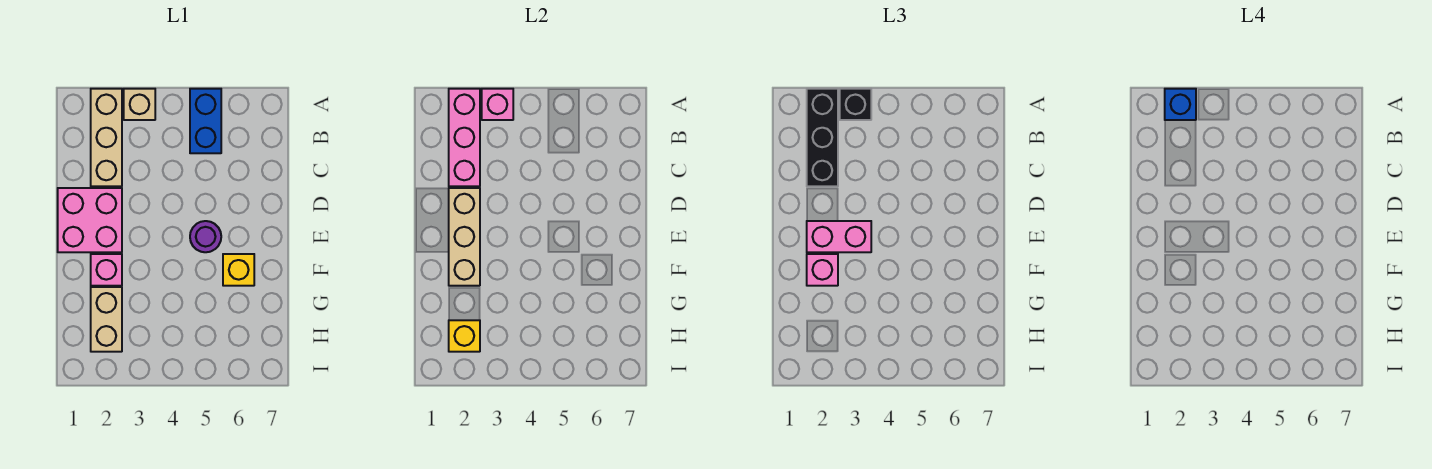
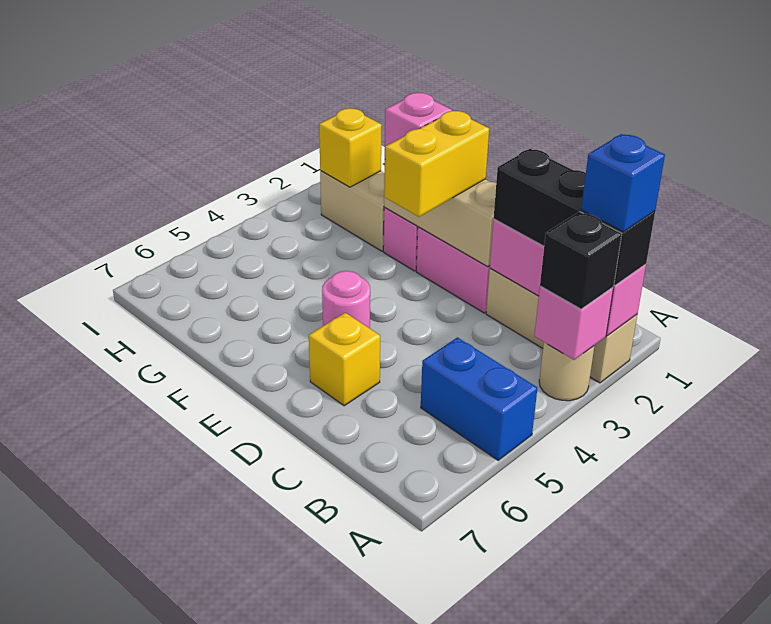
tan 1x1 brick [124,89,155,120] -> tan 1x1 round brick [539,342,595,401]
pink 1x2 brick [807,221,871,252] -> yellow 1x2 brick [385,111,489,217]
purple 1x1 round brick [190,221,221,252] -> pink 1x1 round brick [322,271,370,328]
yellow 1x1 brick [223,254,254,286] -> yellow 1x1 brick moved to [309,313,380,406]

